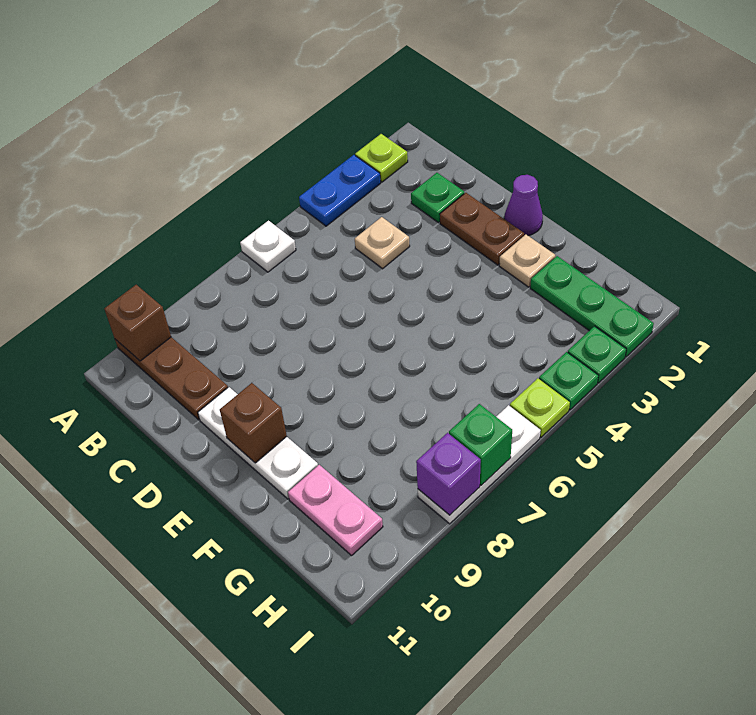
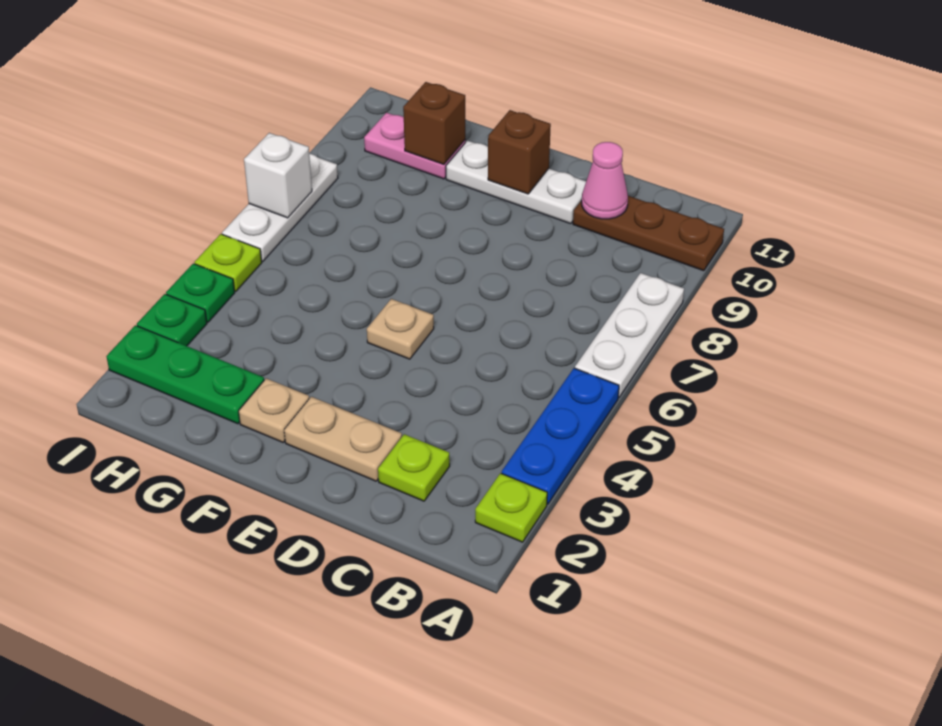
blue 1x2 plate [299,155,381,226] -> blue 1x3 plate [501,368,619,504]
white 1x1 plate [240,221,296,272] -> white 1x3 plate [575,273,684,397]
brown 1x1 brick [104,285,171,361] -> brown 1x1 brick moved to [403,82,465,164]
green 1x1 plate [411,173,464,223] -> lime 1x1 plate [378,434,450,501]
tan 1x1 plate [355,217,410,269] -> tan 1x1 plate moved to [367,299,434,359]
none -> pink 1x1 cone [582,142,628,219]
brown 1x2 plate [440,193,524,265] -> tan 1x2 plate [284,397,402,481]
purple 1x1 cone [504,175,543,235] -> none
green 1x1 brick [449,404,512,485] -> white 1x1 brick [244,133,312,218]
purple 1x1 brick [416,433,481,515] -> none

